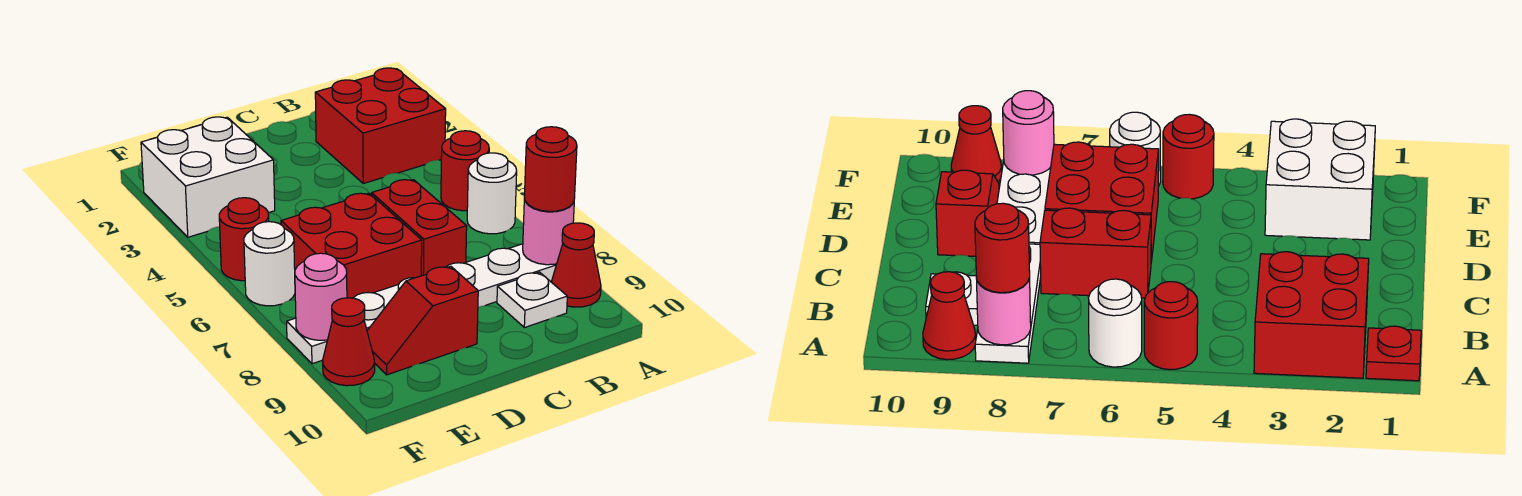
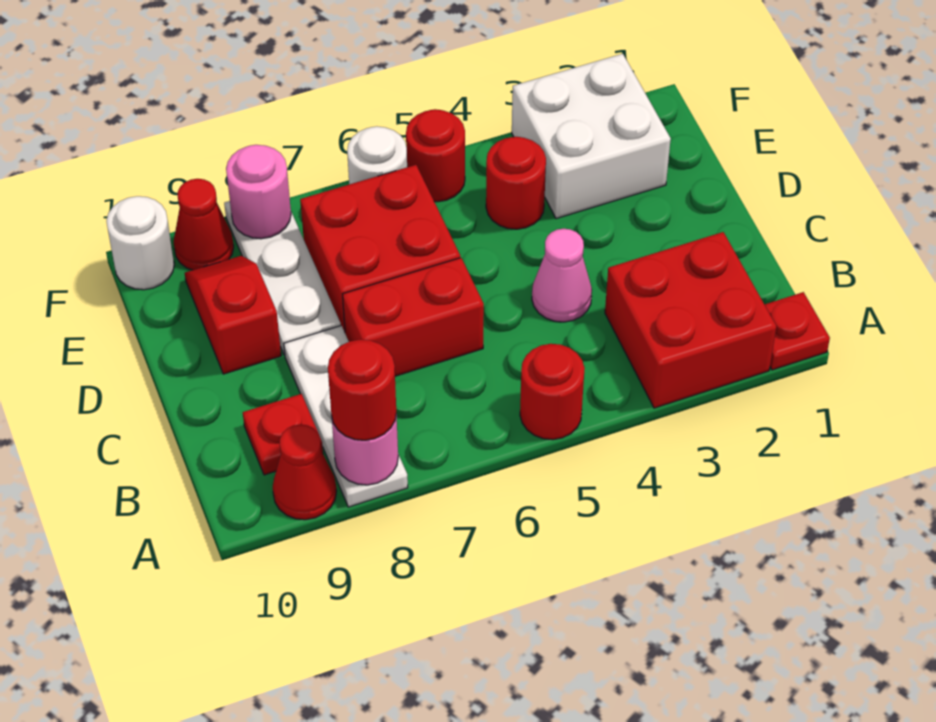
white 1x1 round brick [467,153,517,234] -> white 1x1 round brick moved to [106,196,174,290]
white 1x1 plate [497,272,567,328] -> red 1x1 plate [243,394,323,475]
none -> pink 1x1 cone [532,229,592,322]
none -> red 1x1 round brick [486,137,546,229]

